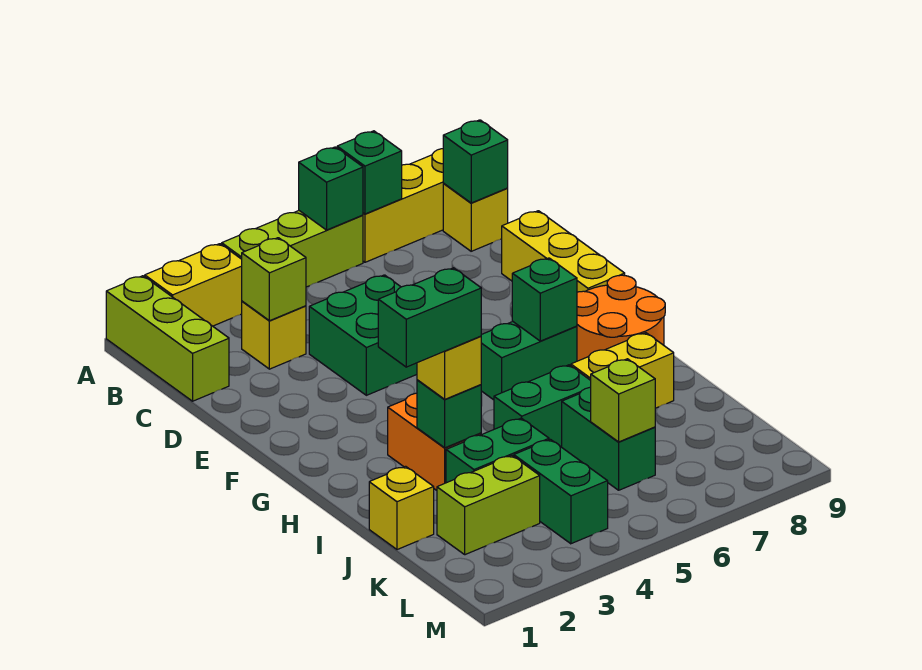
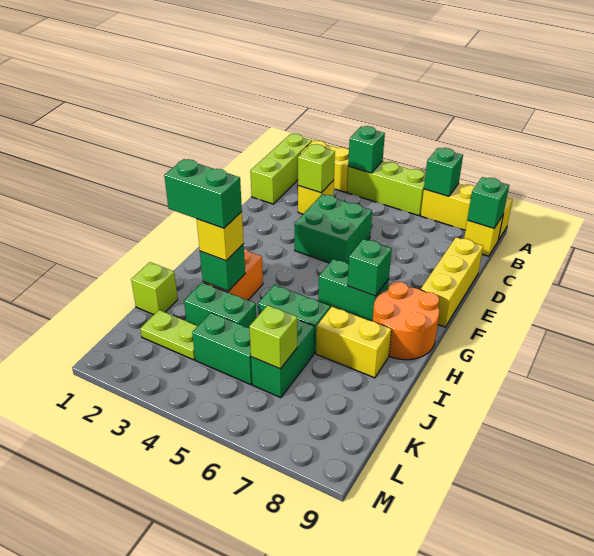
green 1x1 brick [299,147,363,230] -> green 1x1 brick moved to [348,126,385,173]
yellow 1x1 brick [369,466,434,550] -> lime 1x1 brick [131,262,178,315]
lime 1x2 brick [437,456,540,555] -> lime 1x2 plate [140,310,198,360]
green 1x2 brick [514,439,608,544] -> green 1x2 brick turned to [192,313,252,385]

